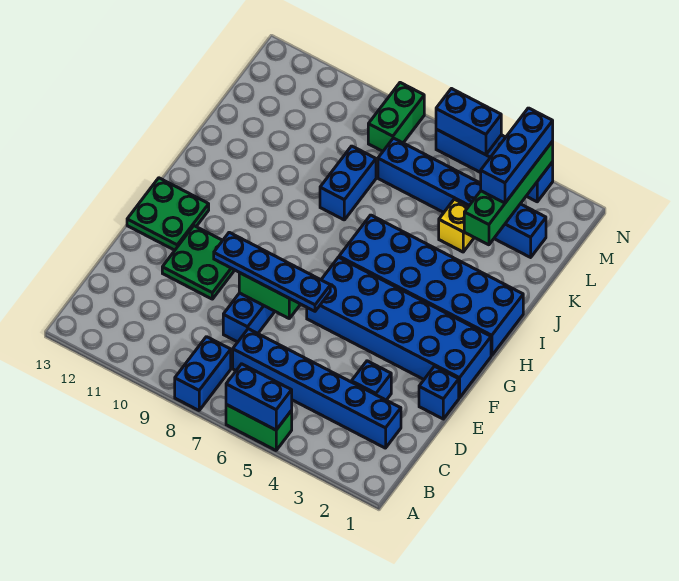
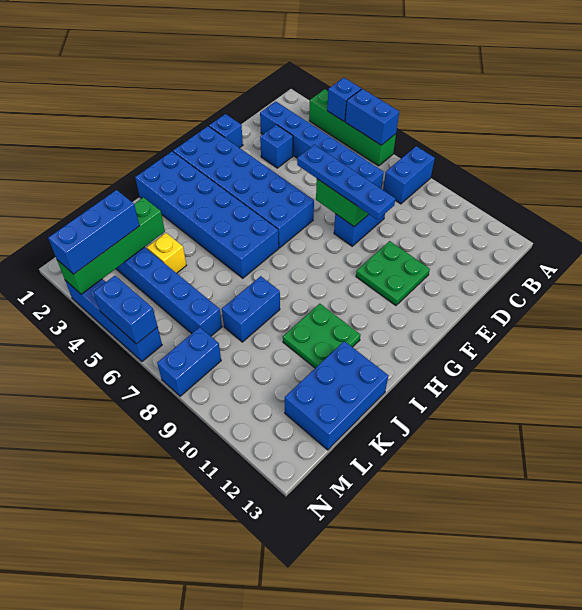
none -> blue 1x1 brick [327,78,361,121]
green 1x2 brick [226,405,292,450] -> green 1x4 brick [309,89,396,166]
green 2x2 plate [127,178,209,250] -> green 2x2 plate moved to [283,304,360,368]
none -> blue 2x3 brick [285,341,388,450]
green 1x2 brick [368,83,424,151] -> blue 1x2 brick [157,327,221,396]

